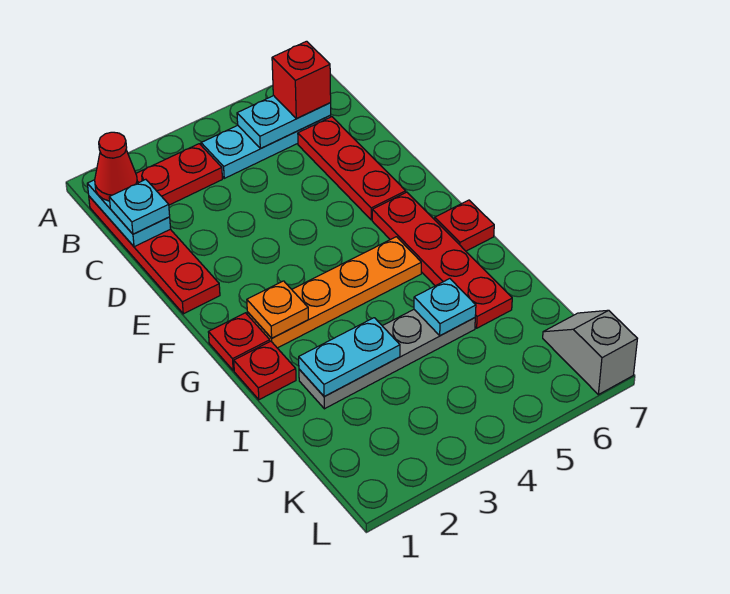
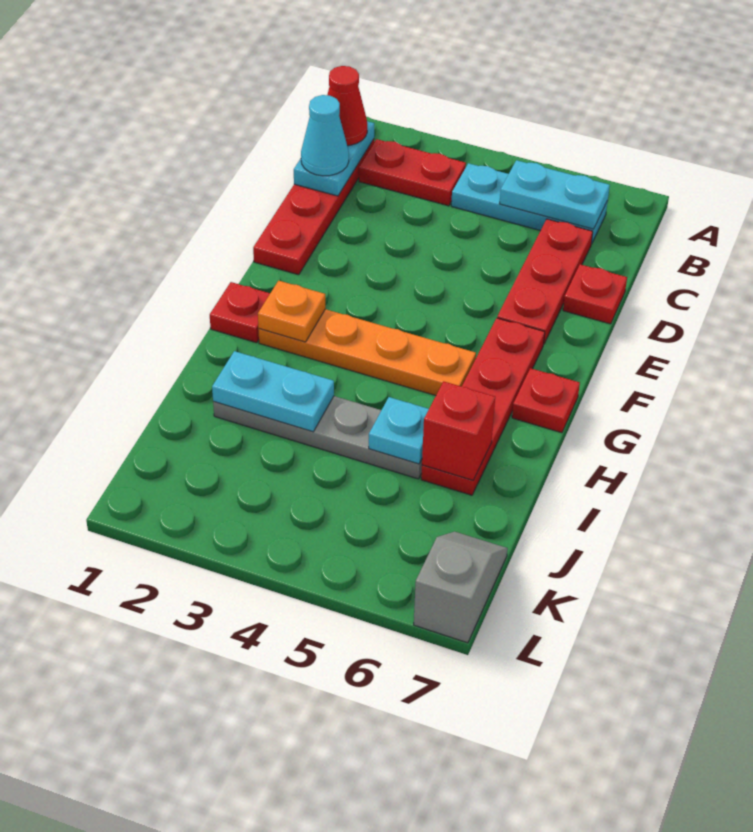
red 1x1 brick [272,41,331,118] -> red 1x1 brick moved to [422,381,495,480]
cyan 1x1 plate [109,179,170,234] -> cyan 1x1 cone [301,95,349,176]
red 1x1 plate [234,341,296,400] -> red 1x1 plate moved to [563,264,627,324]

